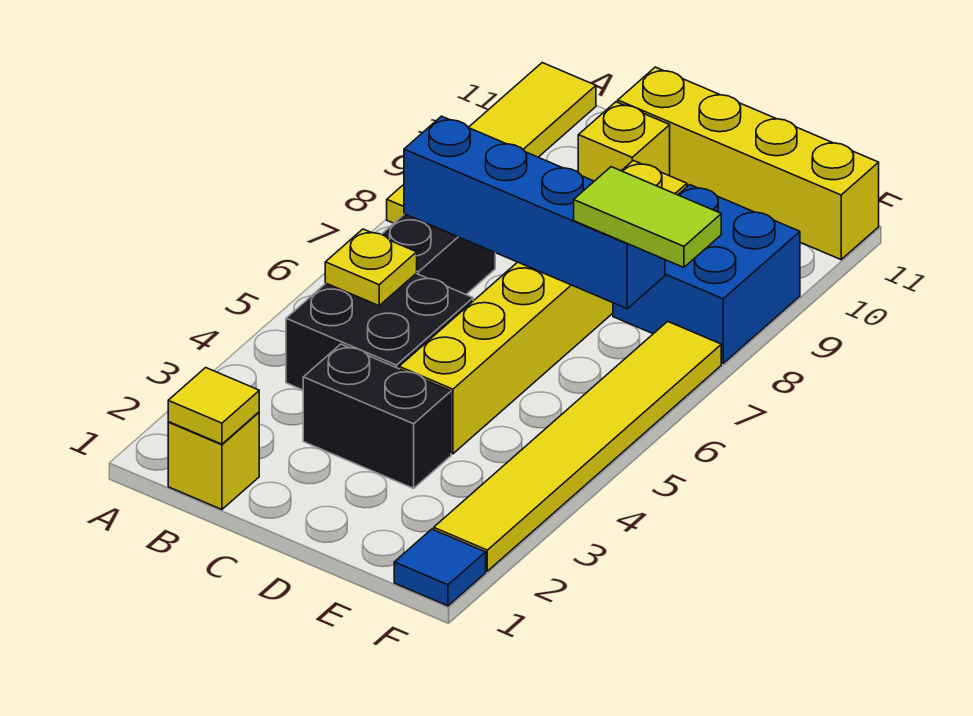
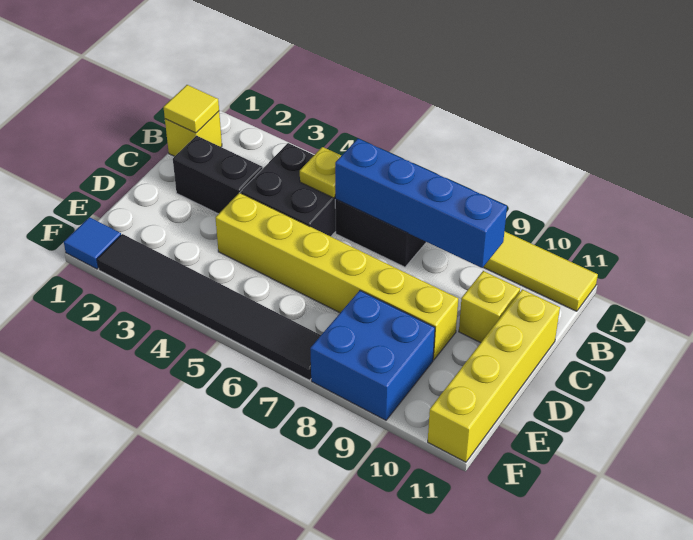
blue 1x4 brick [404,116,665,309] -> blue 1x4 brick turned to [335,139,507,268]
black 1x2 brick [303,344,451,488] -> black 1x2 brick turned to [173,135,263,214]
lime 1x2 tile [574,167,721,267] -> none
yellow 1x6 tile [434,321,721,571] -> black 1x6 tile [97,234,321,380]

